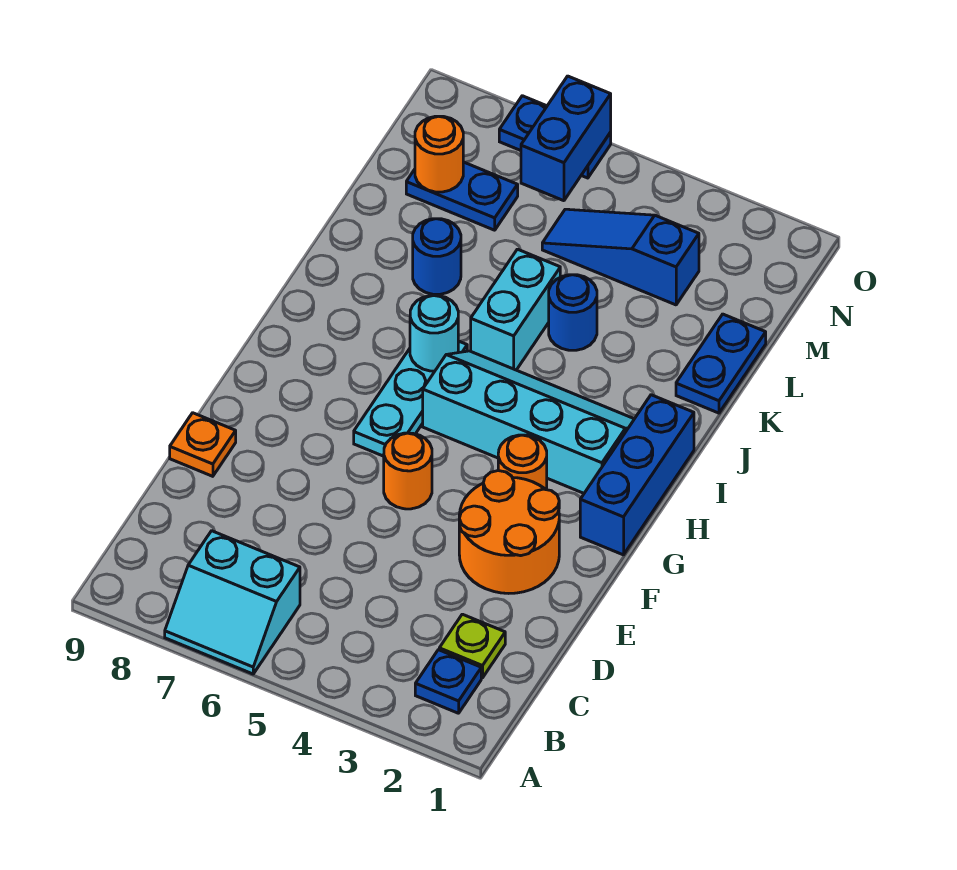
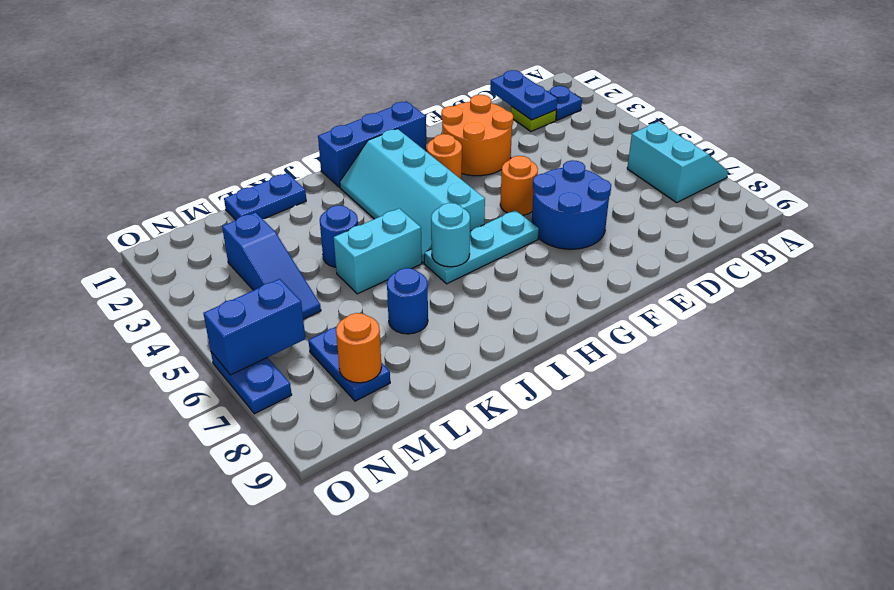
none -> blue 1x2 plate [490,70,557,120]
none -> blue 2x2 round brick [532,160,611,249]
orange 1x1 plate [170,413,236,476] -> none

